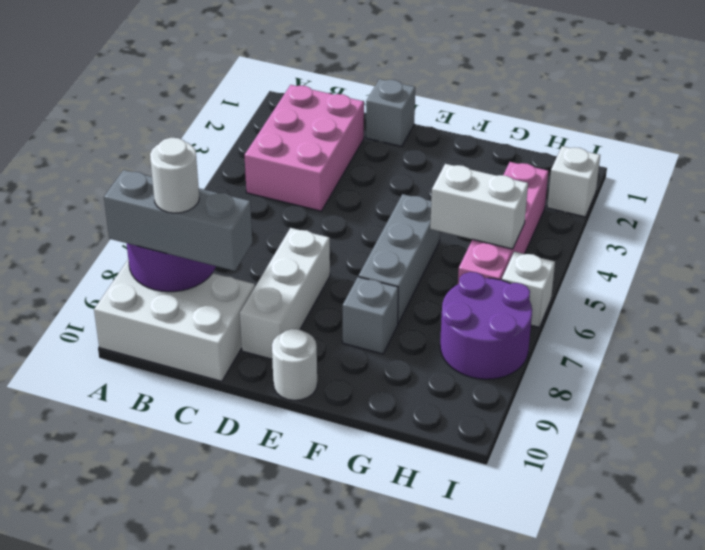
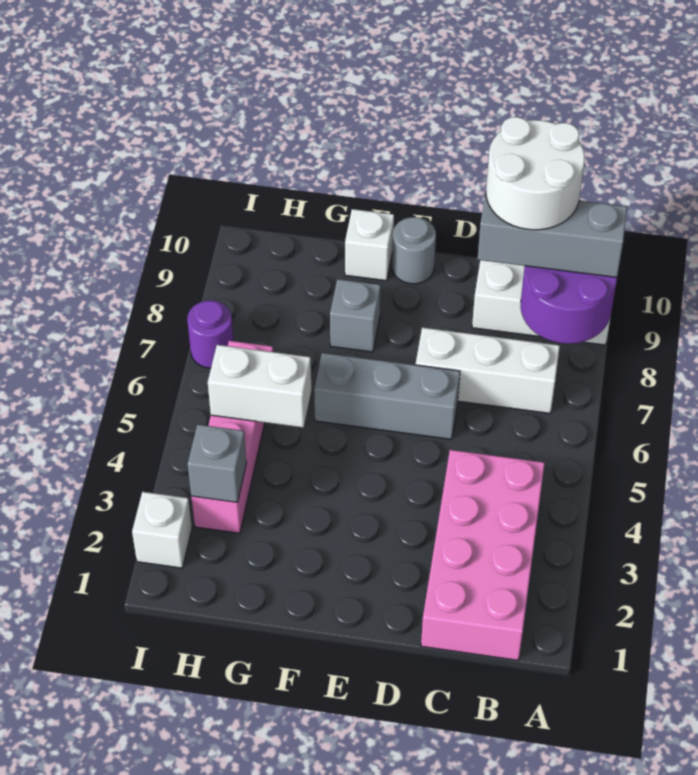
pink 2x3 brick [244,85,364,211] -> pink 2x4 brick [421,450,545,660]
white 1x1 round brick [150,138,199,213] -> white 2x2 round brick [486,117,585,230]
grey 1x1 brick [366,79,415,146] -> grey 1x1 brick moved to [188,425,246,502]
white 1x3 brick [240,228,330,359] -> white 1x3 brick turned to [416,328,560,413]
white 1x1 round brick [272,329,317,400] -> grey 1x1 round brick [392,217,436,284]
grey 1x3 brick [359,194,440,323] -> grey 1x3 brick turned to [314,353,460,439]
purple 2x2 round brick [440,272,532,379] -> purple 1x1 round brick [187,300,234,368]
white 1x1 brick [502,251,555,327] -> white 1x1 brick moved to [345,209,394,281]

